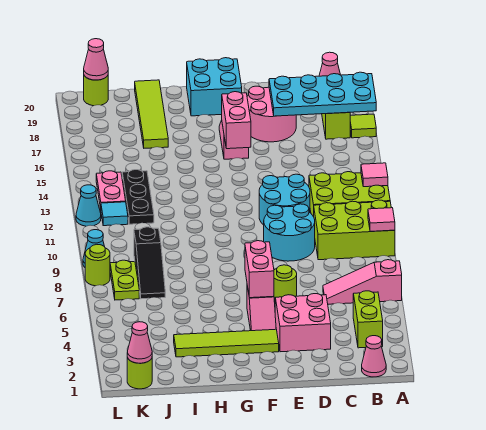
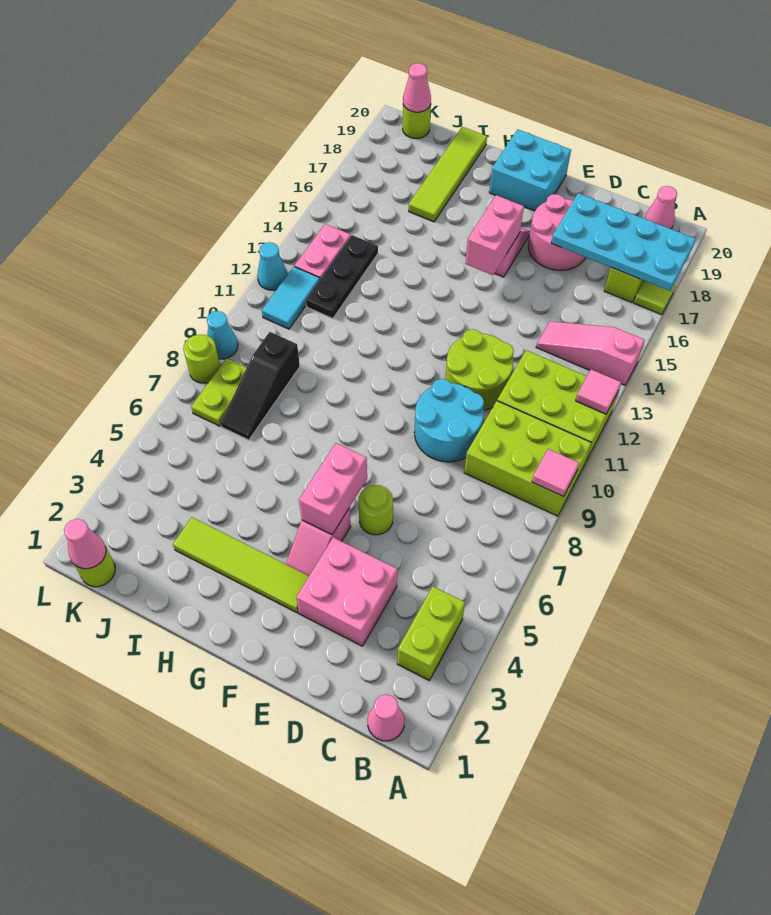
pink 1x3 slope [323,260,402,304] -> pink 1x3 slope moved to [536,321,645,385]
cyan 2x2 round brick [259,174,310,225] -> lime 2x2 round brick [445,329,514,410]
cyan 1x1 tile [101,202,128,226] -> cyan 1x2 tile [262,267,320,329]

